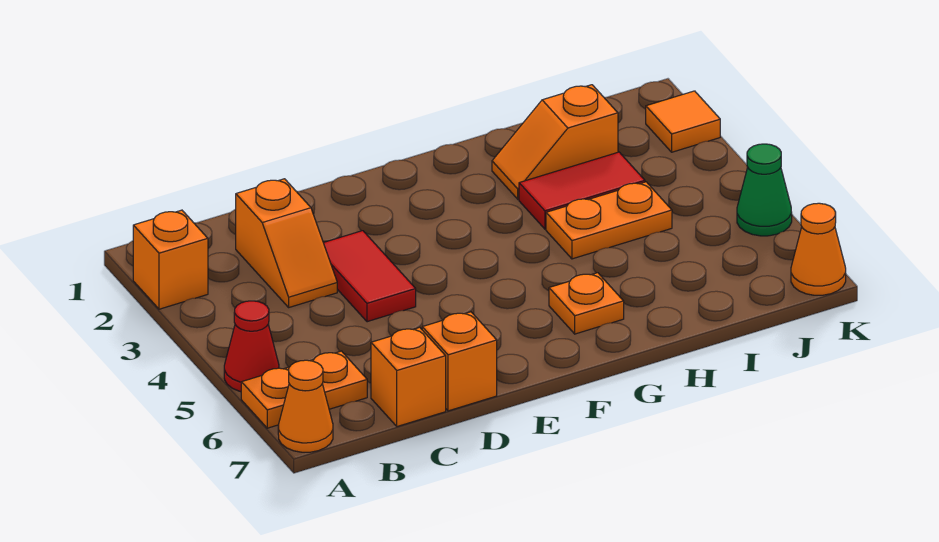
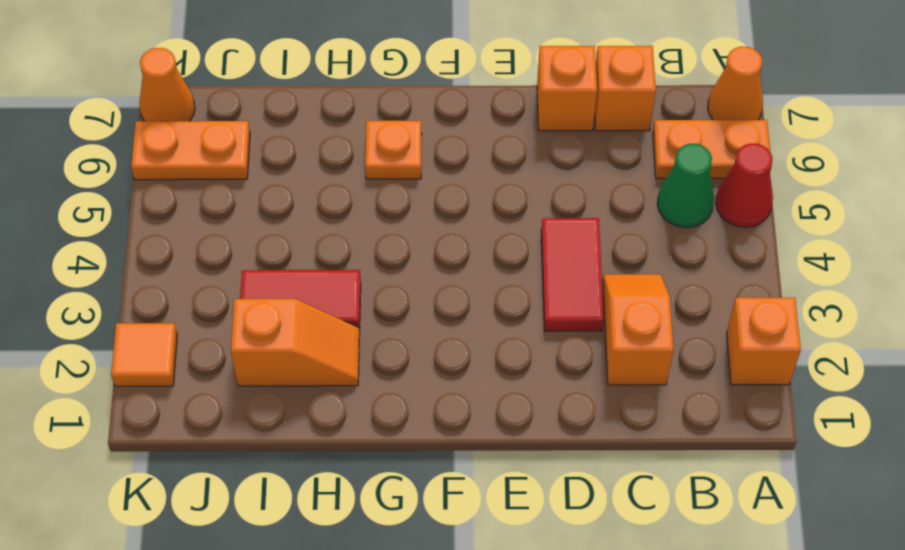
orange 1x2 plate [546,182,672,259] -> orange 1x2 plate moved to [131,121,250,180]
green 1x1 cone [737,144,792,236] -> green 1x1 cone moved to [657,144,714,228]

